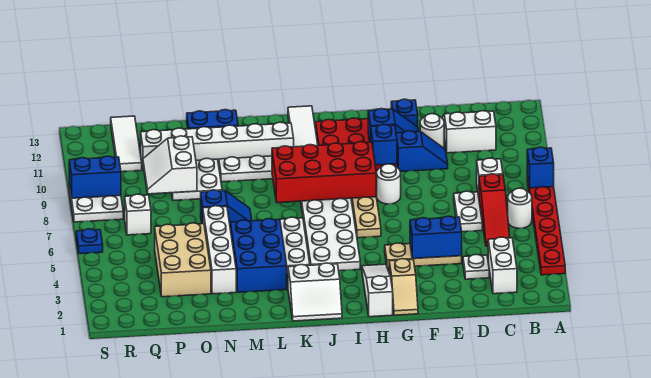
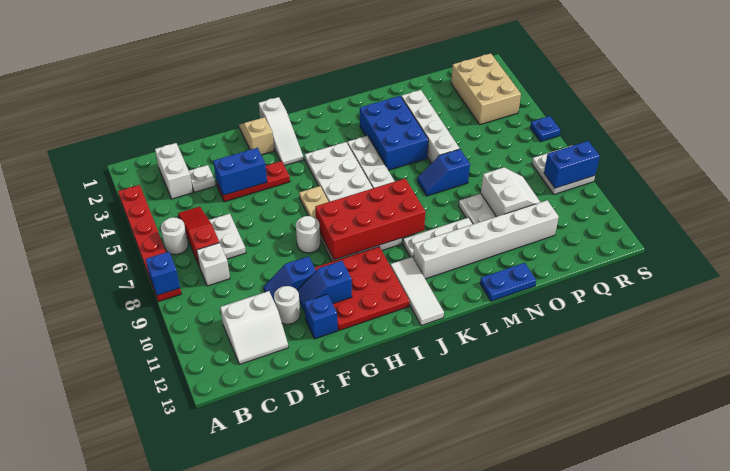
tan 1x3 plate [385,243,462,268] -> red 1x3 plate [216,161,290,202]
blue 1x1 brick [371,124,397,165] -> none
white 2x2 slope [288,263,342,321] -> none
tan 2x3 brick [155,223,211,297] -> tan 2x3 brick moved to [451,53,521,125]
white 1x1 brick [125,194,151,235] -> none
white 1x3 tile [111,116,142,172] -> none

